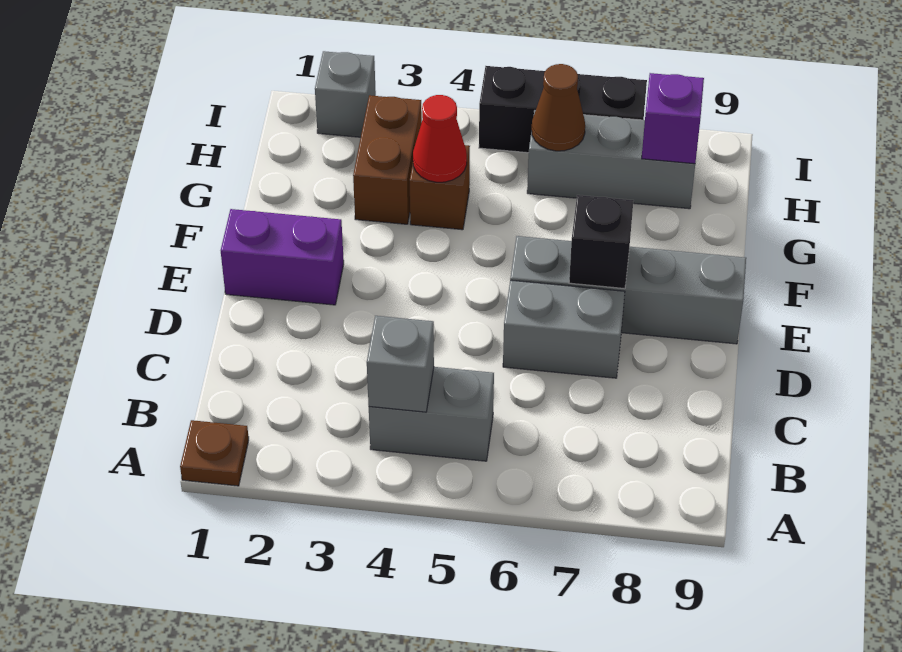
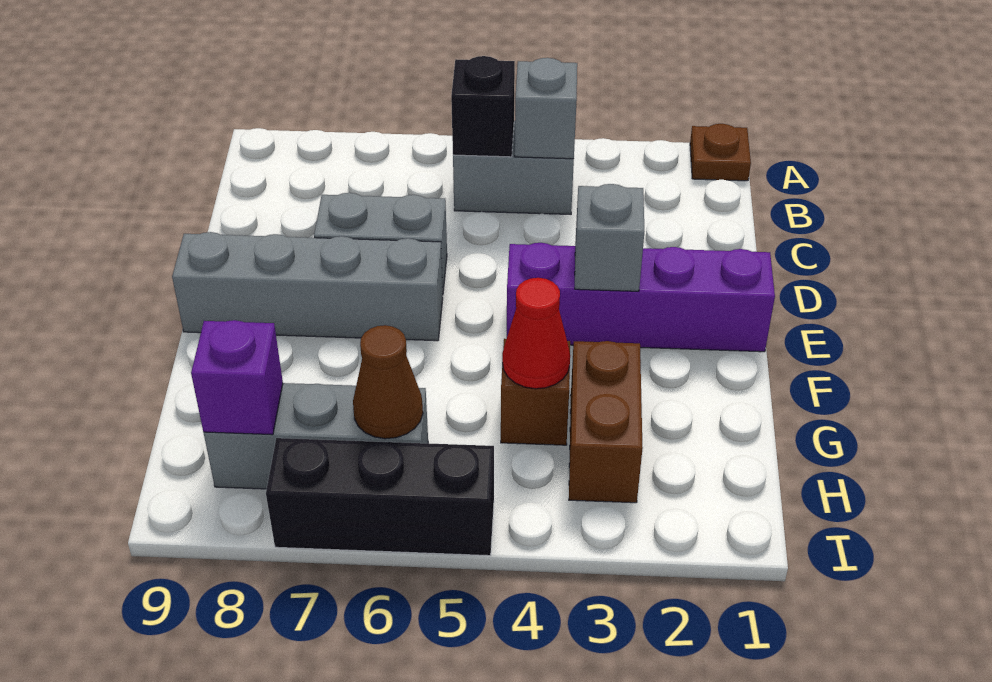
purple 1x2 brick [221,209,344,305] -> purple 1x4 brick [507,243,775,352]
black 1x1 brick [569,195,633,289] -> black 1x1 brick moved to [451,56,515,157]
grey 1x1 brick [315,51,376,137] -> grey 1x1 brick moved to [575,184,645,291]

